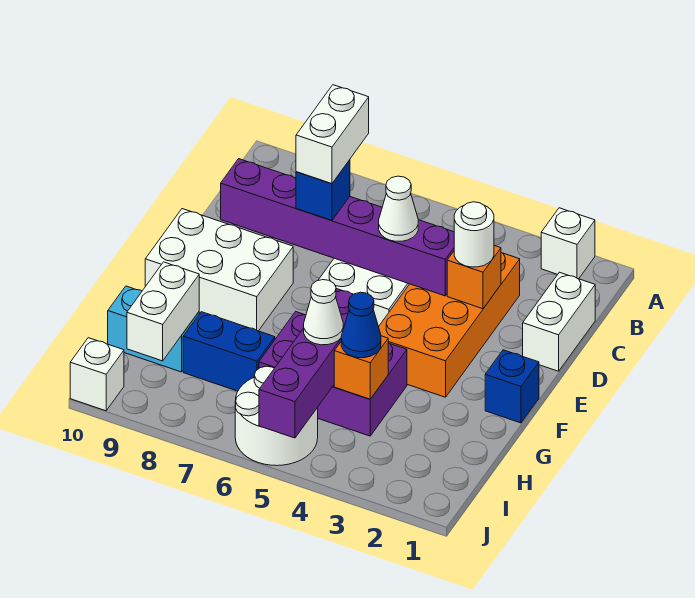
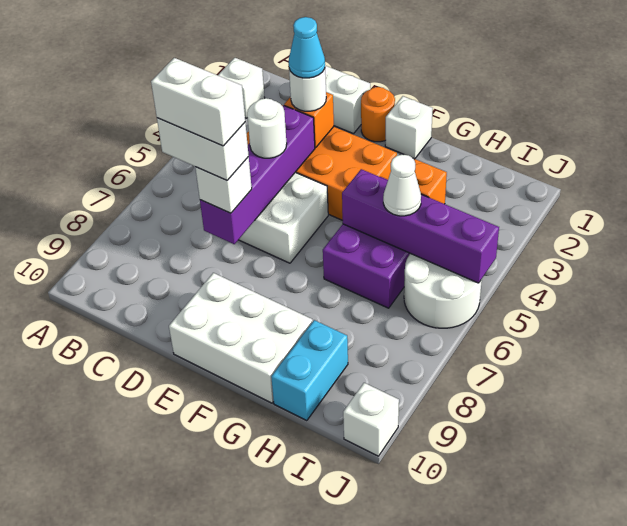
none -> cyan 1x1 cone [289,17,325,78]
purple 1x6 brick [221,159,454,296] -> purple 1x4 brick [200,105,315,244]
white 1x1 cone [379,176,418,241] -> white 1x1 round brick [247,98,287,158]
blue 1x1 brick [296,160,350,221] -> white 1x1 brick [195,157,252,213]
none -> orange 1x1 round brick [361,87,395,142]
white 2x3 brick [145,209,293,331] -> white 2x3 brick turned to [169,273,313,403]
blue 1x1 brick [485,350,539,423] -> white 1x1 brick [385,96,433,159]
blue 1x1 cone [341,292,381,358] -> none
blue 1x2 brick [183,312,275,391] -> none
white 1x2 brick [127,262,199,361] -> white 1x2 brick moved to [151,58,245,146]

